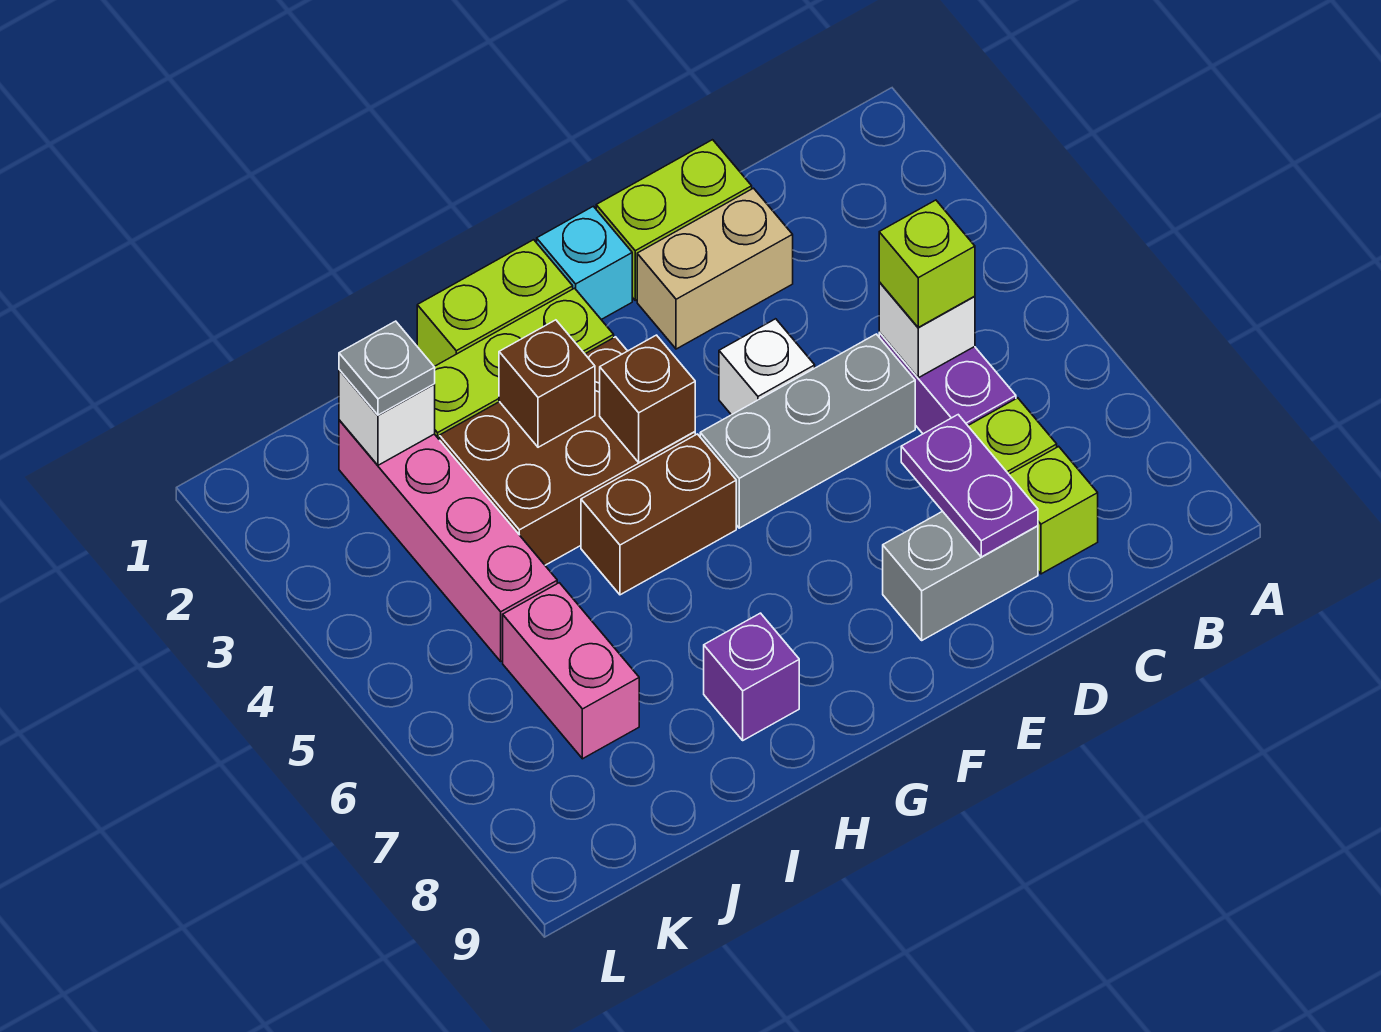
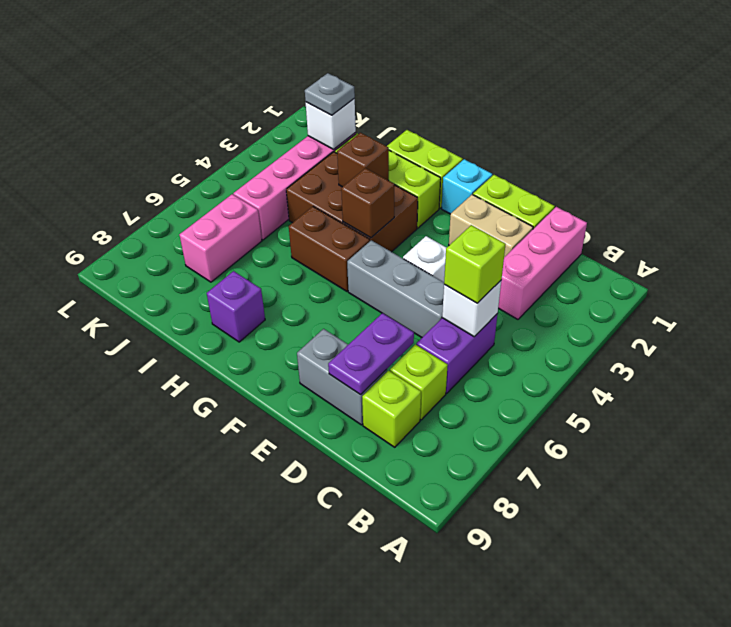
none -> pink 1x3 brick [498,207,587,319]

